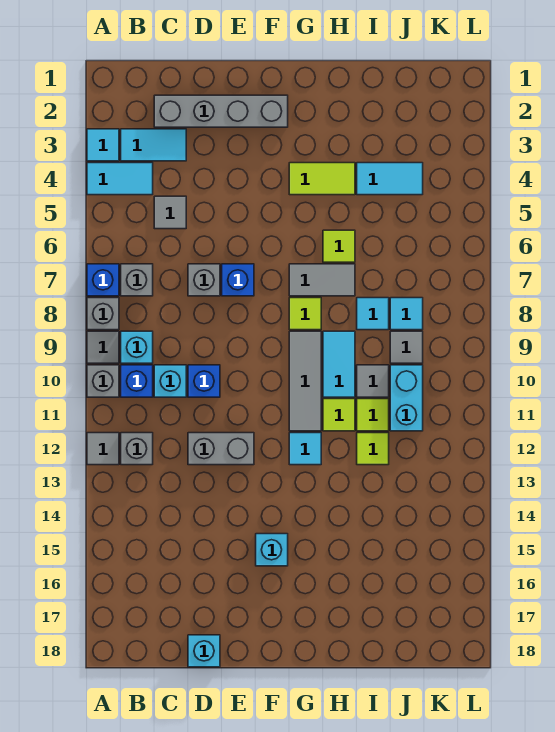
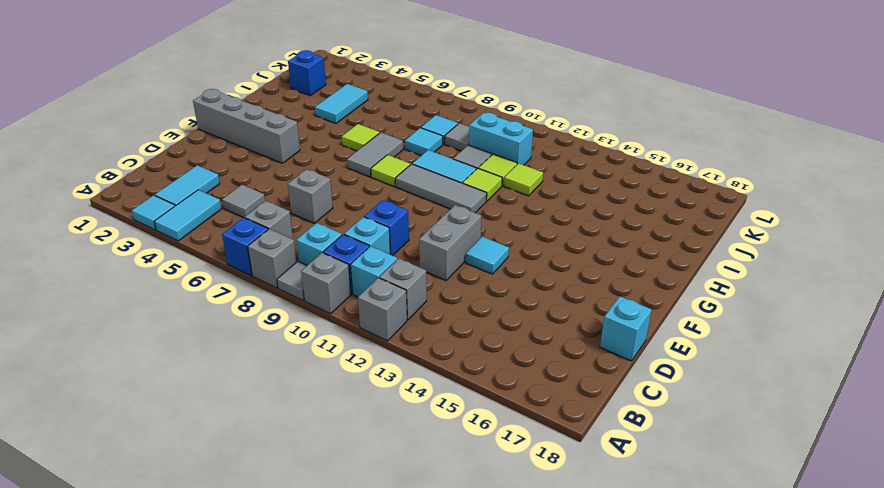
grey 1x1 tile [87,433,119,465] -> grey 1x1 brick [358,278,407,341]
grey 1x4 brick [154,95,288,127] -> grey 1x4 brick turned to [193,89,300,163]
blue 1x1 brick [222,264,254,296] -> blue 1x1 brick moved to [288,50,326,95]
cyan 1x1 brick [256,534,288,566] -> cyan 1x1 brick moved to [351,246,397,297]
lime 1x2 tile [289,163,355,195] -> none
cyan 1x1 tile [289,433,321,465] -> cyan 1x1 tile moved to [466,237,509,274]

